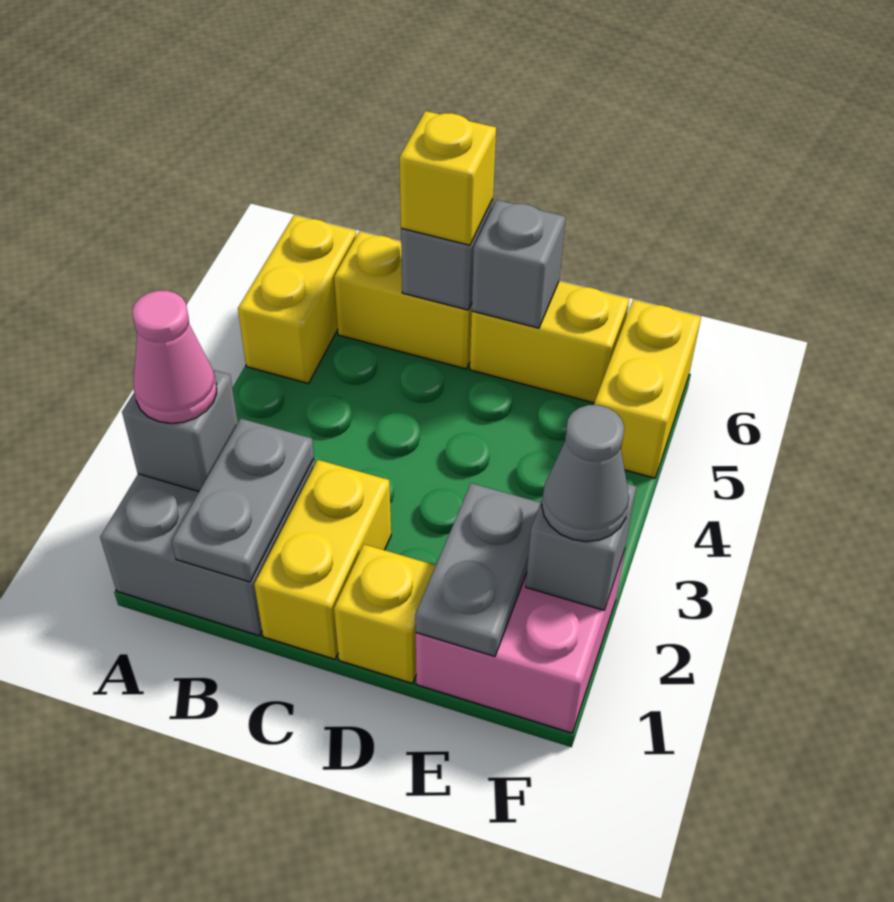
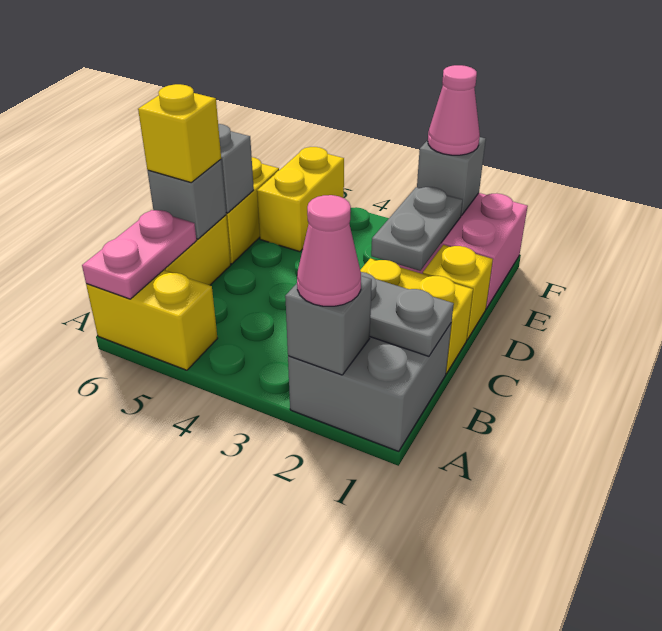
none -> pink 1x2 plate [82,210,196,299]
grey 1x2 plate [415,483,540,656] -> grey 1x2 plate turned to [371,187,463,271]
grey 1x1 cone [542,405,629,541] -> pink 1x1 cone [428,65,480,155]
yellow 1x2 brick [594,300,701,478] -> yellow 1x2 brick turned to [257,147,344,252]

